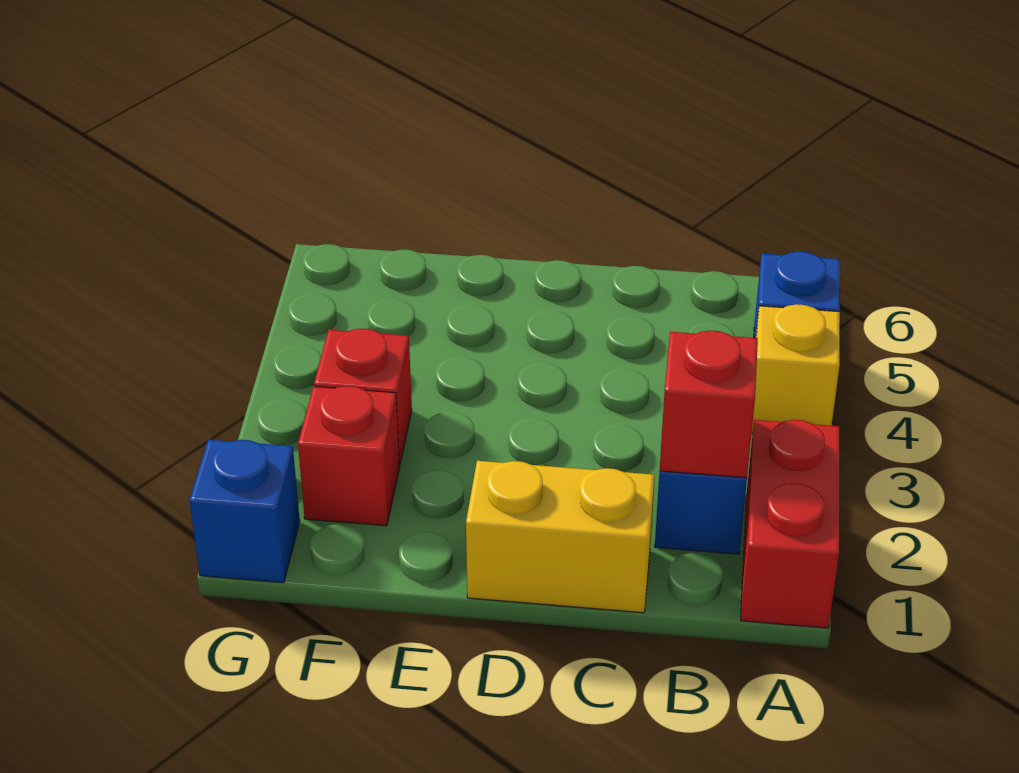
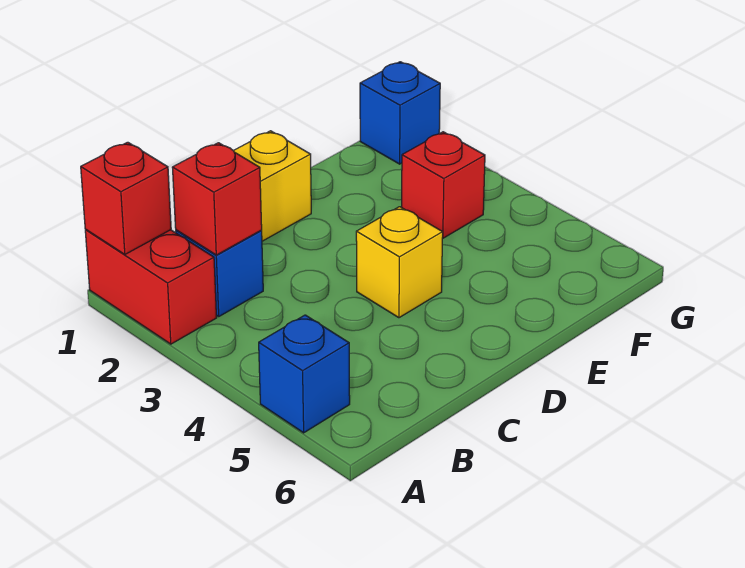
yellow 1x1 brick [752,304,840,434] -> yellow 1x1 brick moved to [356,207,443,318]
red 1x1 brick [298,386,399,526] -> red 1x1 brick moved to [81,142,171,255]

